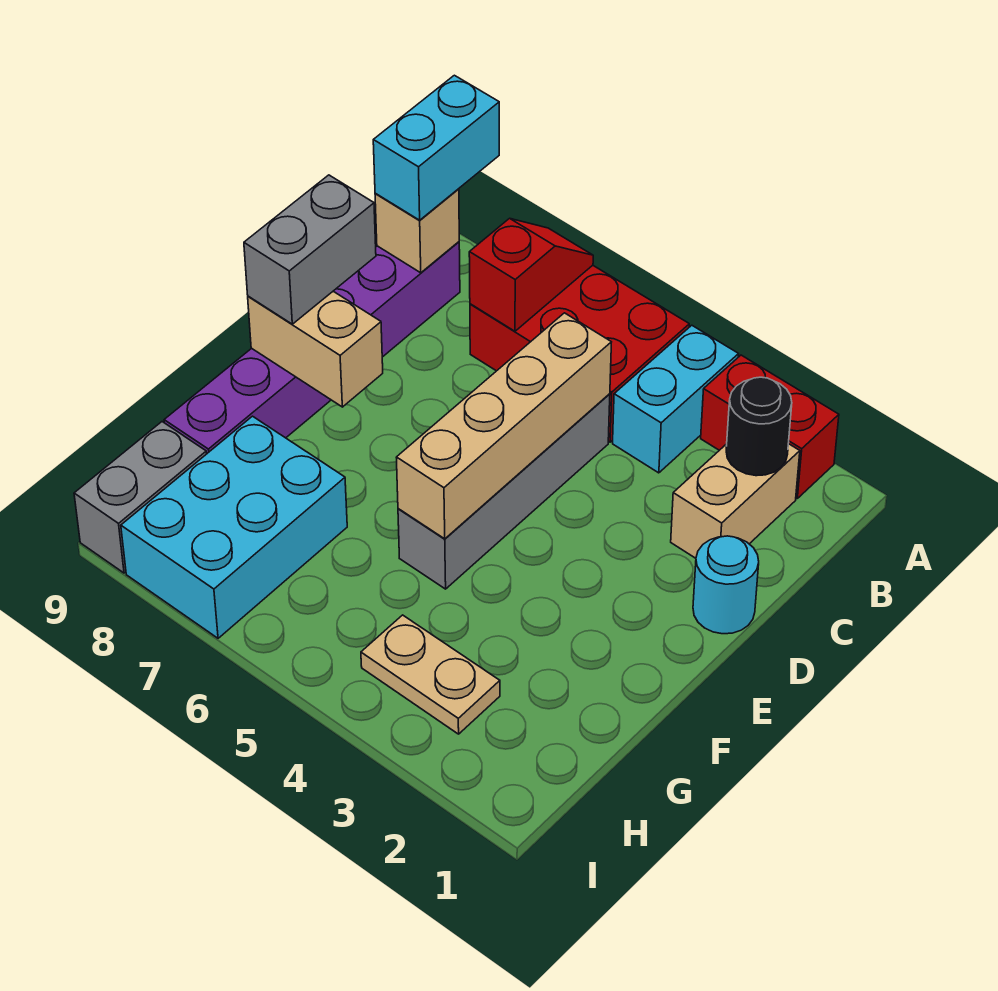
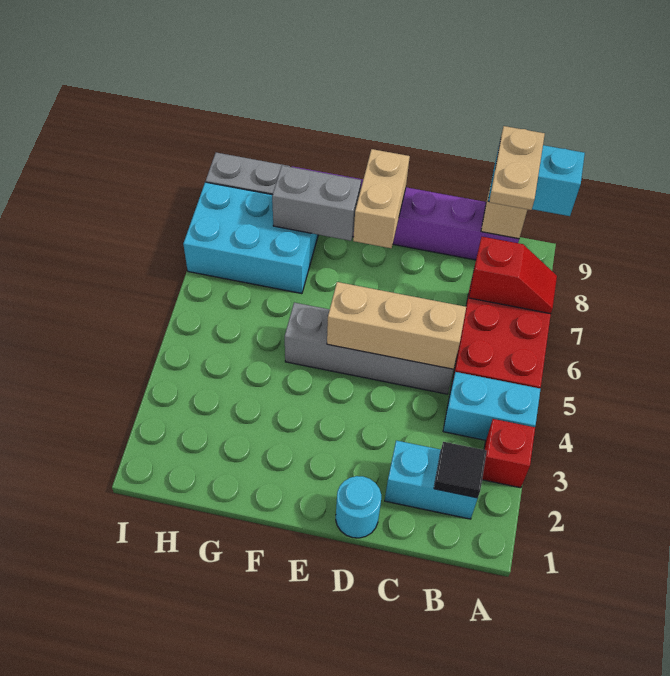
red 1x2 brick [701,355,839,498] -> red 1x1 brick [482,419,535,488]
tan 1x2 brick [671,444,800,558] -> cyan 1x2 brick [385,441,478,519]
black 1x1 round brick [726,377,792,476] -> black 1x1 tile [434,442,487,498]
tan 1x4 brick [396,313,611,539] -> tan 1x3 brick [327,282,466,369]
grey 1x2 brick [244,175,376,324] -> grey 1x2 brick moved to [272,166,361,241]
tan 1x2 plate [361,615,500,734] -> tan 1x2 plate moved to [489,126,545,210]

